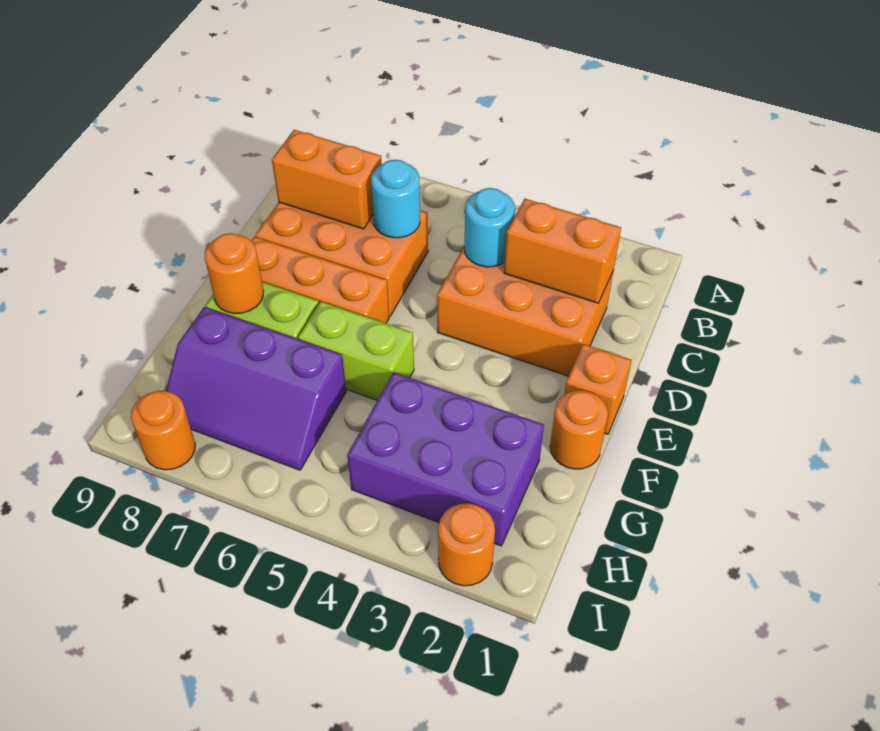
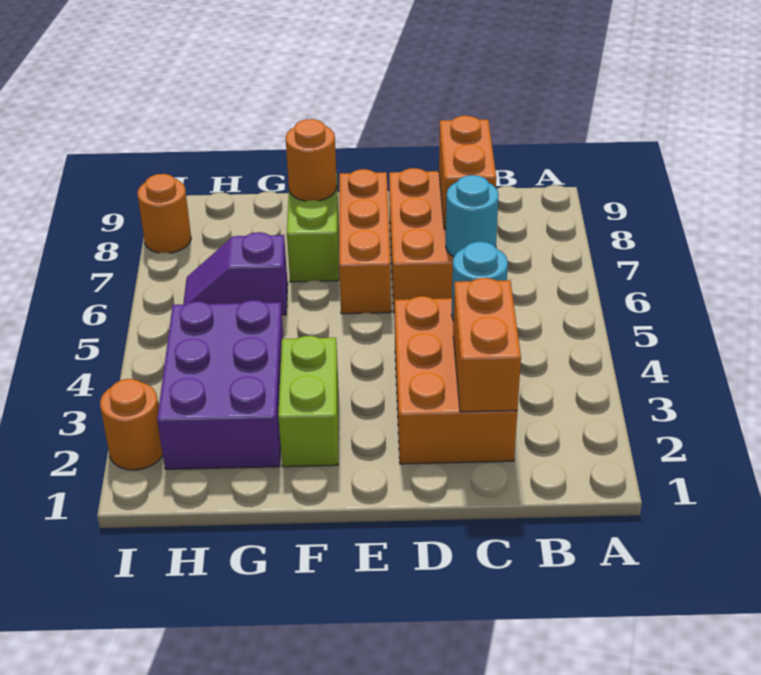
orange 1x1 brick [564,344,631,434] -> none
orange 1x1 round brick [550,390,608,469] -> none
lime 1x2 brick [298,302,414,400] -> lime 1x2 brick moved to [278,336,338,467]
purple 2x3 slope [166,307,346,470] -> purple 1x2 slope [183,232,288,315]

